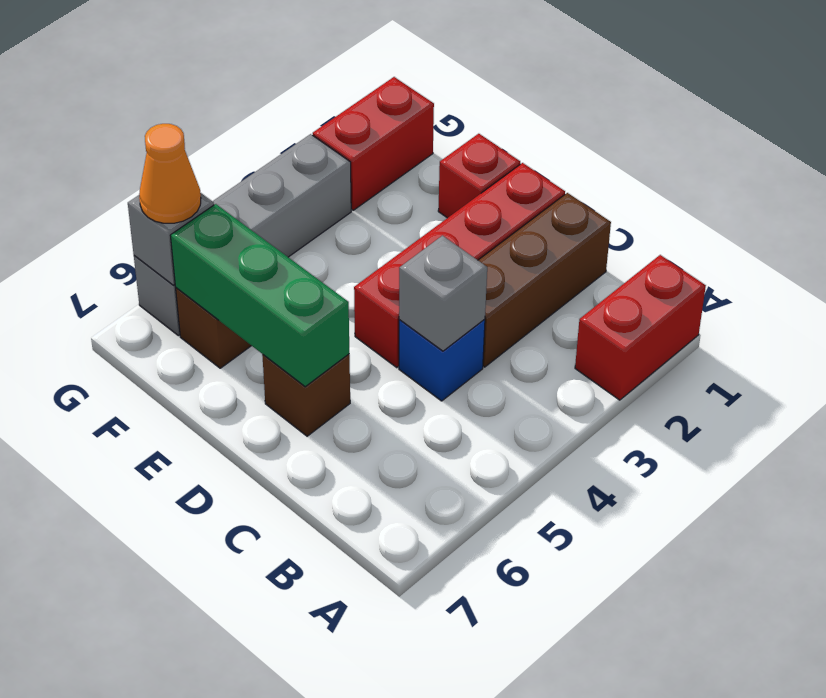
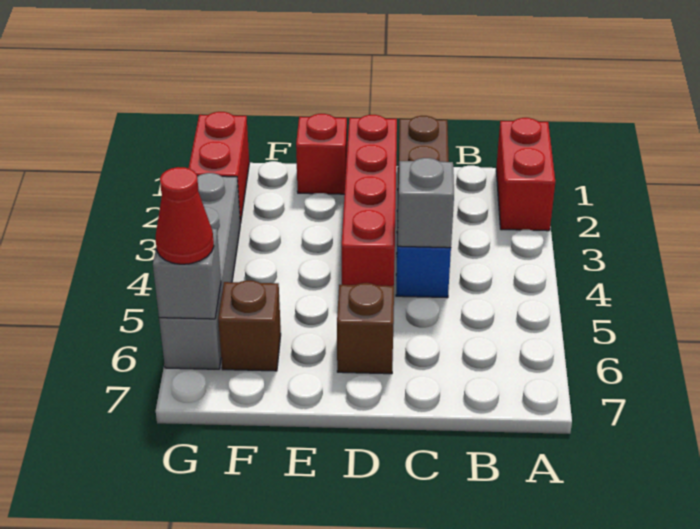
green 1x3 brick [170,204,349,387] -> none
orange 1x1 cone [139,124,201,223] -> red 1x1 cone [156,167,214,264]

